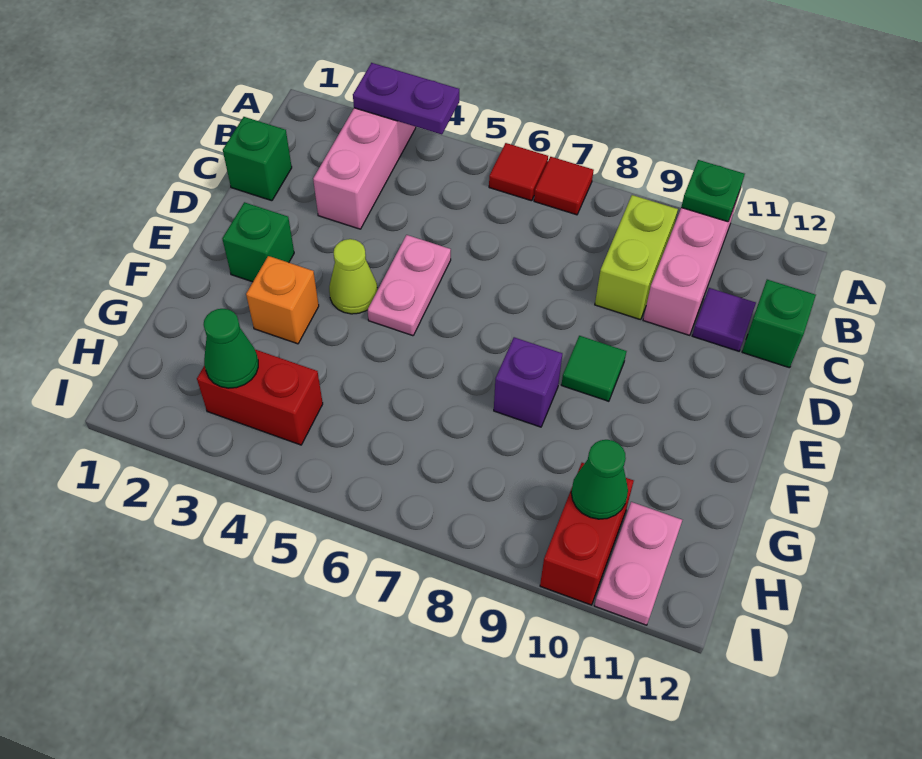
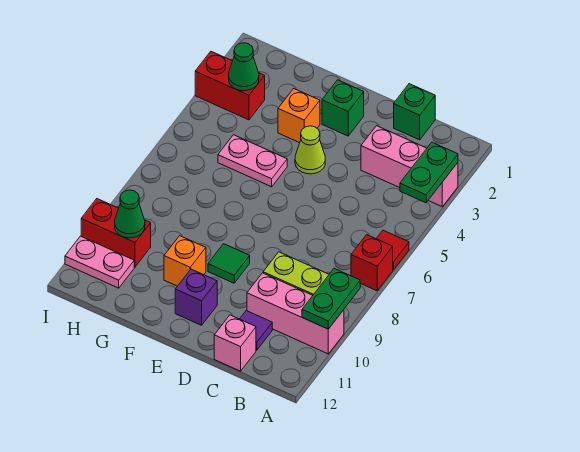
purple 1x2 plate [353,63,459,135] -> green 1x2 plate [400,142,458,203]
red 1x1 tile [534,157,594,215] -> red 1x1 brick [351,235,393,291]
green 1x1 plate [681,160,745,222] -> green 1x2 plate [302,269,360,329]
green 1x1 brick [742,280,816,368] -> pink 1x1 brick [214,315,256,371]
pink 1x2 plate [368,235,451,336] -> pink 1x2 plate moved to [218,135,287,187]
purple 1x1 brick [494,337,562,427] -> purple 1x1 brick moved to [175,269,217,325]
none -> orange 1x1 brick [164,236,206,286]
red 1x2 brick [197,350,323,445] -> red 1x2 brick turned to [195,52,265,120]

